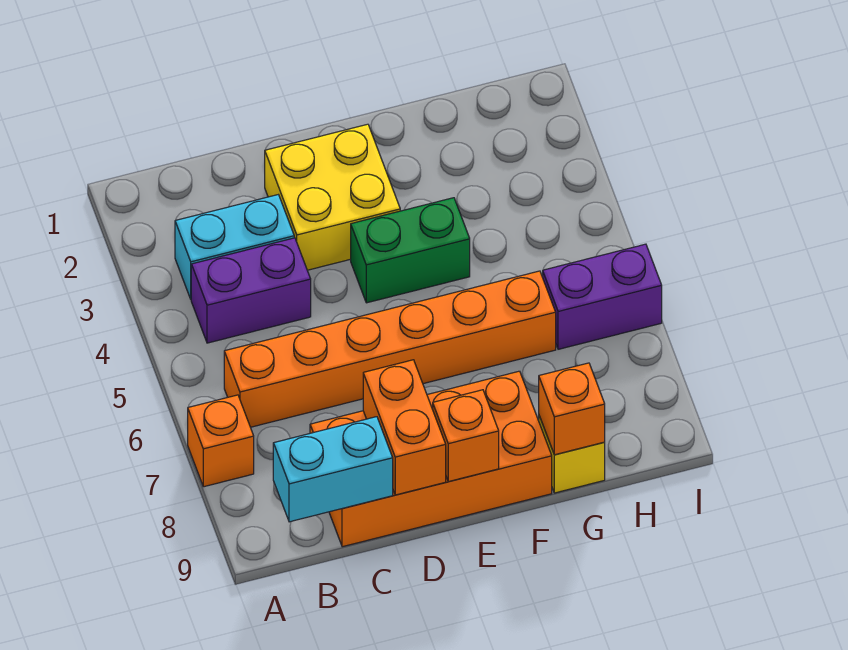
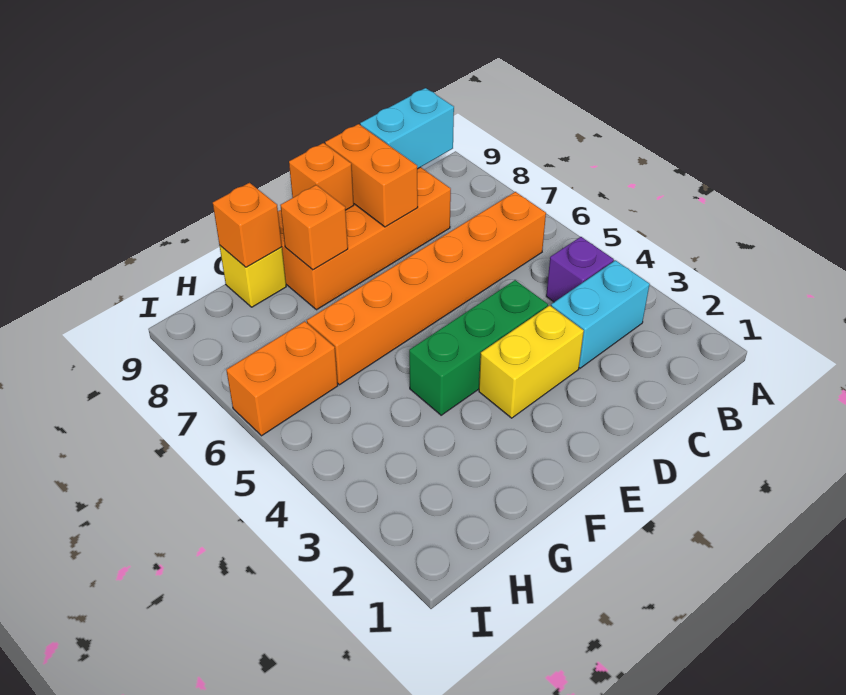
orange 1x1 brick [188,395,254,487] -> orange 1x1 brick moved to [280,185,348,270]
purple 1x2 brick [191,238,311,343] -> purple 1x1 brick [546,237,614,302]
yellow 2x2 brick [265,124,400,270] -> yellow 1x2 brick [479,305,584,418]
green 1x2 brick [351,198,470,303] -> green 1x3 brick [409,280,548,415]
purple 1x2 brick [543,244,662,349] -> orange 1x2 brick [226,321,338,436]

